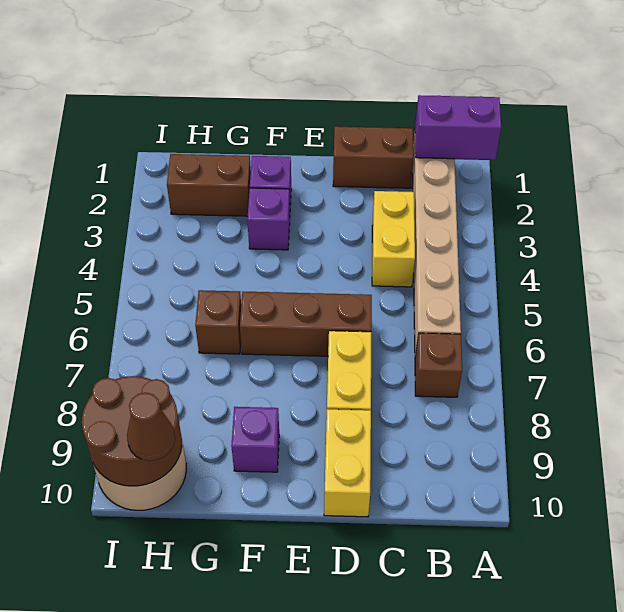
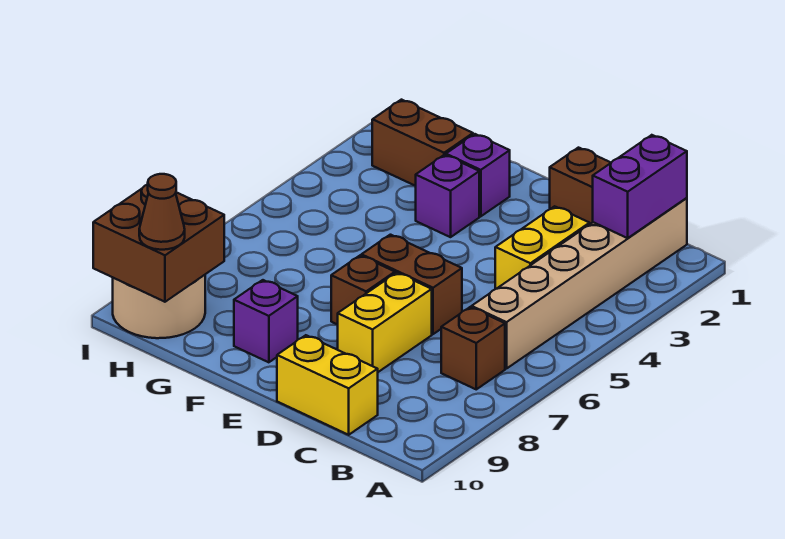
purple 1x2 brick [415,95,501,160] -> purple 1x2 brick turned to [593,135,687,238]
brown 1x3 brick [240,292,372,356] -> brown 1x2 brick [361,235,462,334]
yellow 1x2 brick [324,409,371,517] -> yellow 1x2 brick turned to [277,335,378,435]
brown 1x1 brick [195,290,241,354] -> brown 1x1 brick moved to [331,256,395,325]
brown 2x2 round brick [82,376,182,486] -> brown 2x2 brick [93,184,224,302]

